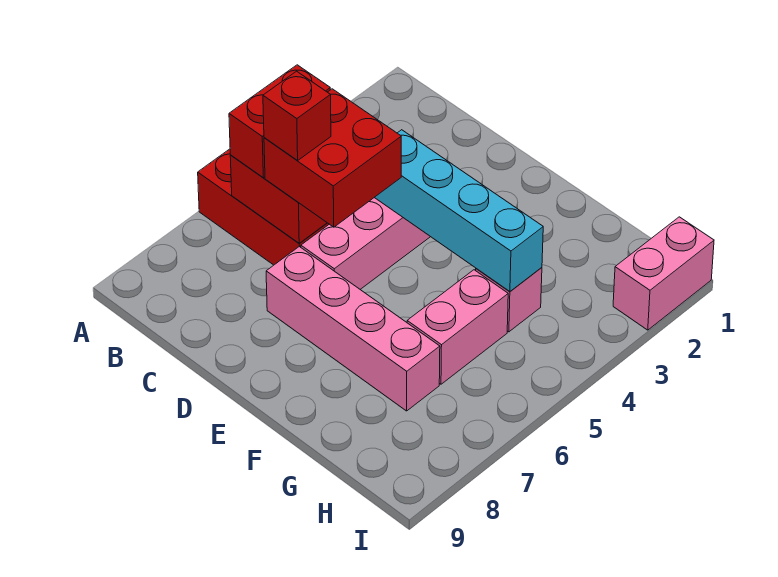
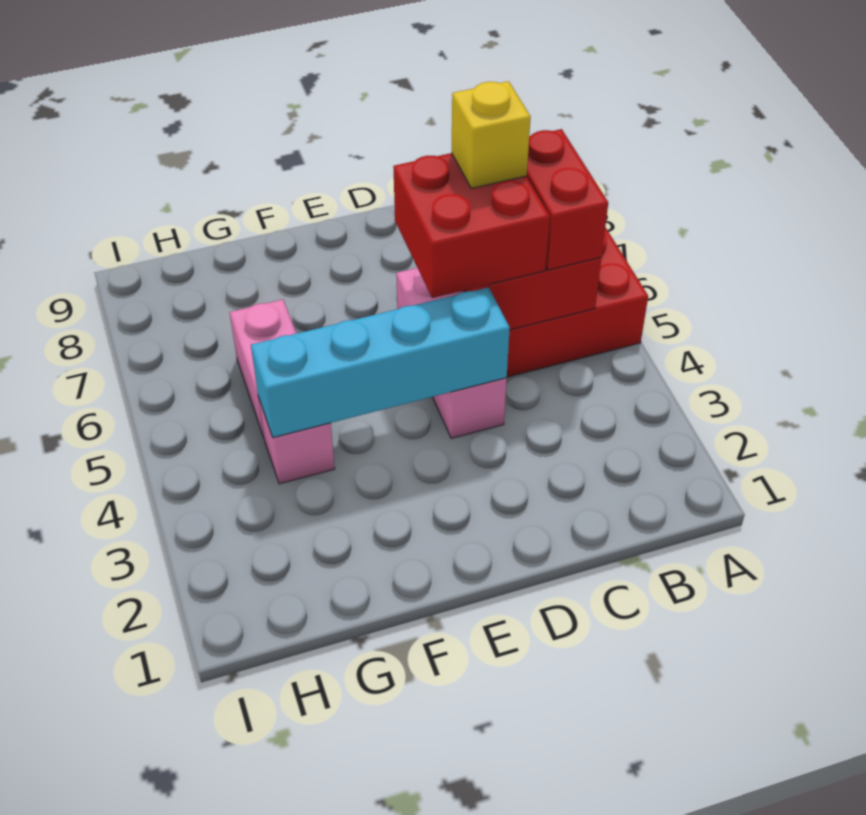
red 1x1 brick [263,71,331,160] -> yellow 1x1 brick [452,81,531,188]
pink 1x4 brick [266,247,440,411] -> none
pink 1x2 brick [613,217,714,330] -> none

